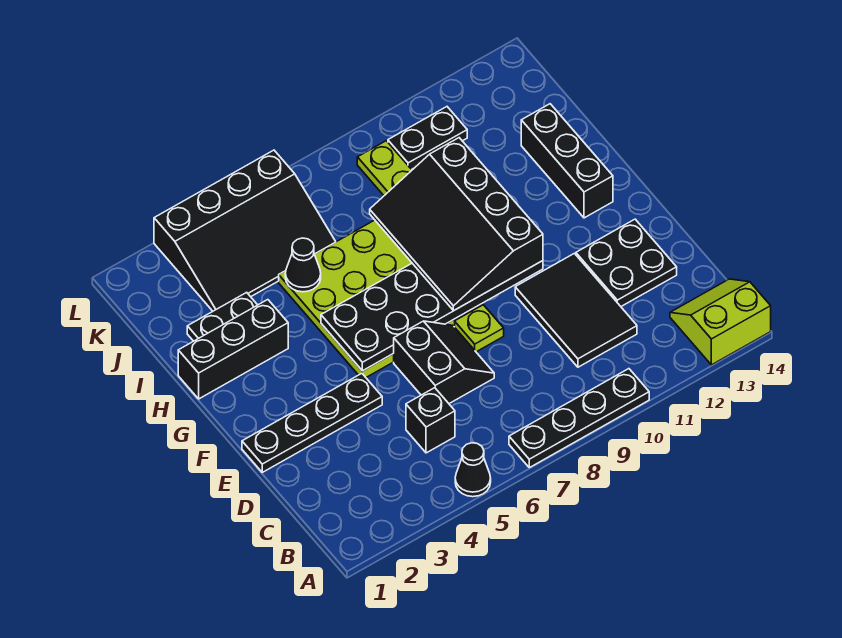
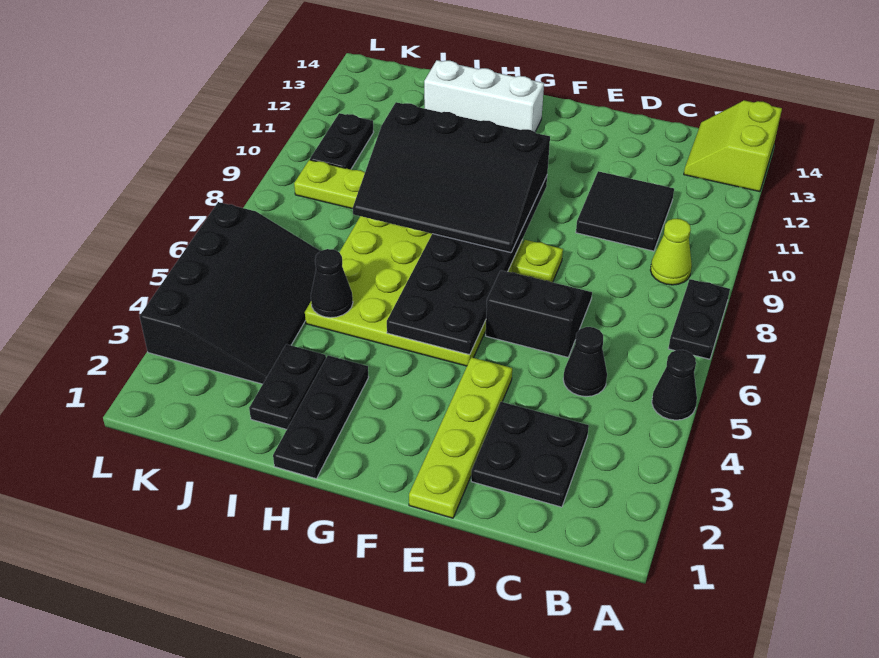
black 1x4 plate [509,369,649,468] -> black 1x2 plate [668,279,730,359]
none -> lime 1x1 cone [650,219,692,285]
black 1x1 brick [406,388,455,453] -> black 1x1 cone [563,327,607,397]
black 2x3 tile [515,253,637,367] -> black 2x2 tile [576,171,674,251]
black 2x2 plate [576,219,677,306] -> black 2x2 plate moved to [471,402,589,507]
black 1x4 plate [242,373,382,472] -> lime 1x4 plate [409,357,512,518]
black 1x3 brick [521,104,613,218] -> white 1x3 brick [424,60,544,132]
black 1x3 brick [178,300,288,399] -> black 1x3 plate [273,355,369,479]

